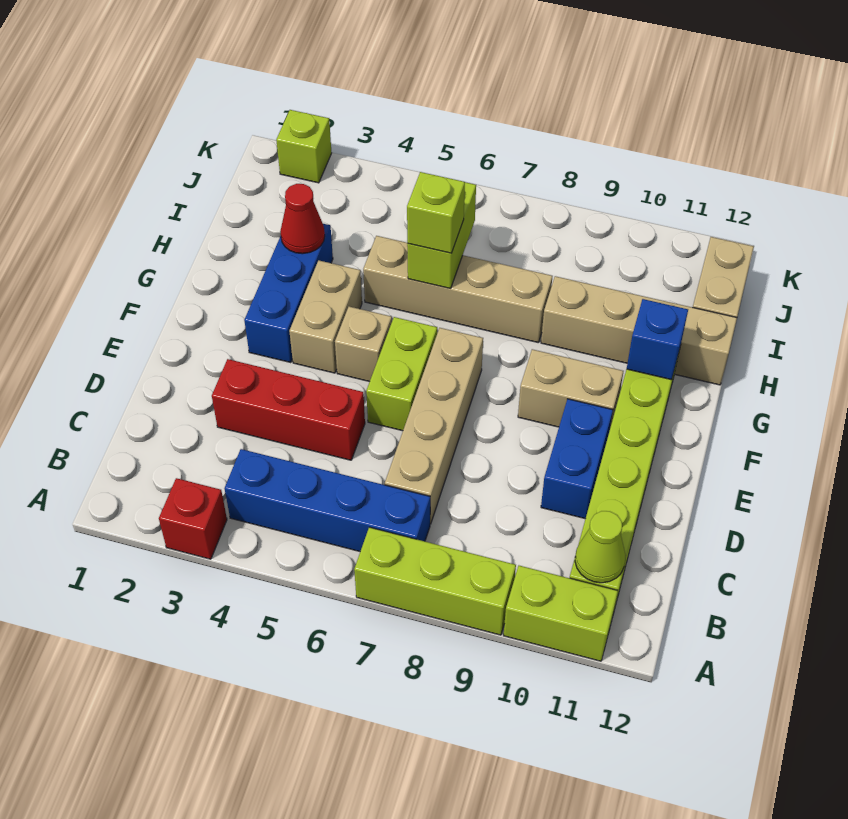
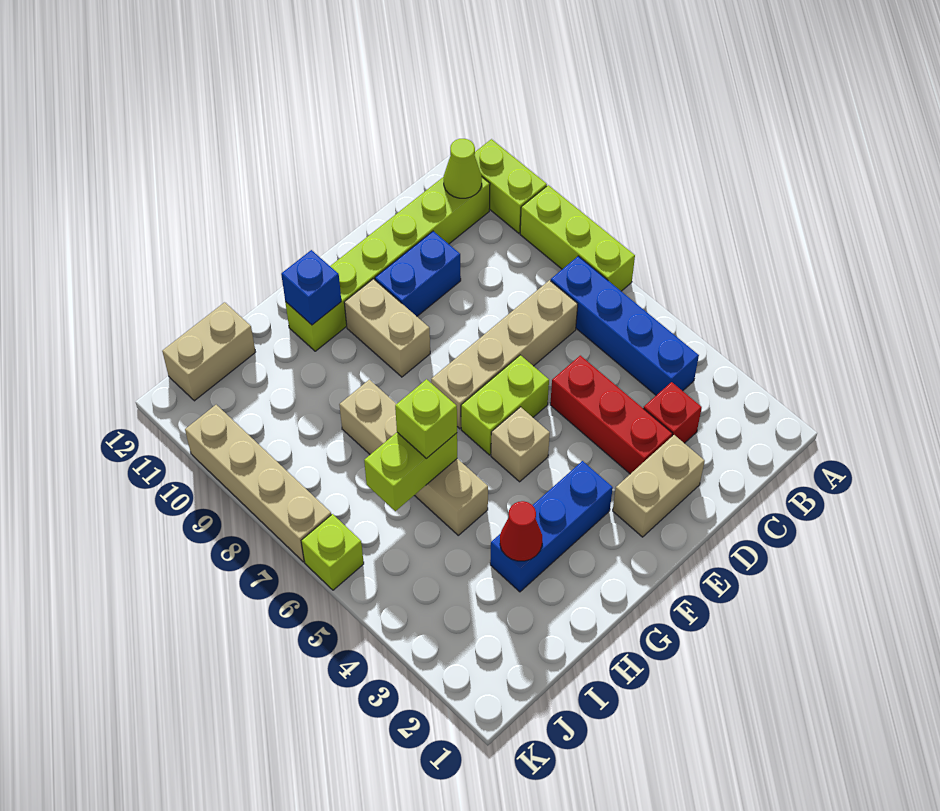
red 1x1 brick [159,478,227,559] -> red 1x1 brick moved to [643,382,702,443]
tan 1x2 brick [289,260,362,373] -> tan 1x2 brick moved to [613,435,705,537]
tan 1x4 brick [541,276,737,385] -> tan 1x4 brick moved to [185,405,331,562]
lime 1x1 brick [276,110,332,183] -> lime 1x1 brick moved to [301,514,364,590]

